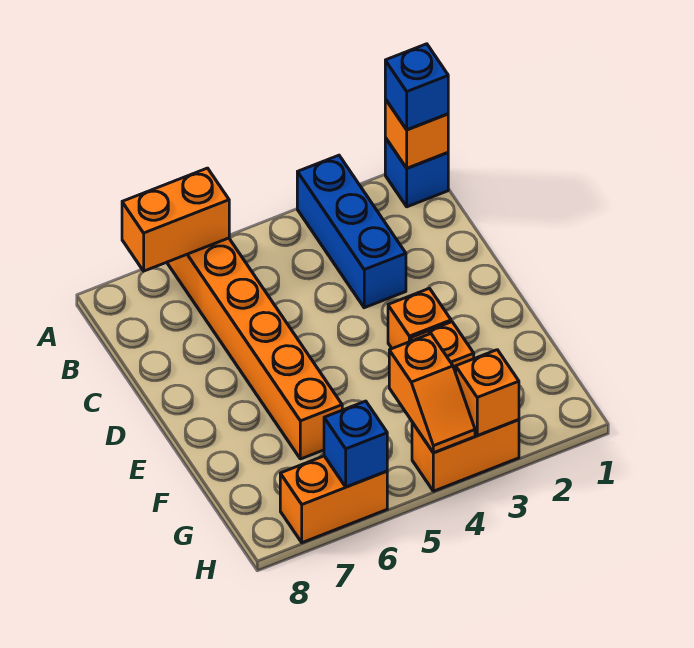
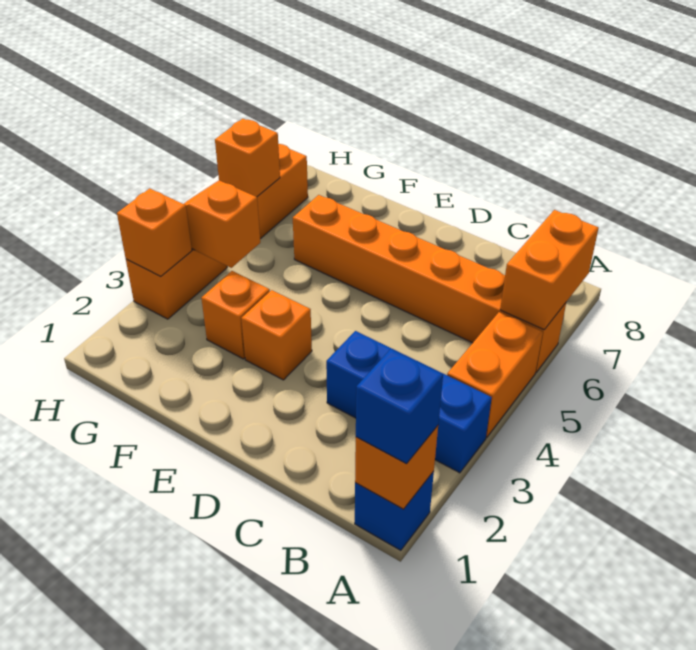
none -> orange 1x2 brick [447,312,543,437]
blue 1x1 brick [324,401,387,487] -> orange 1x1 brick [215,119,280,197]

